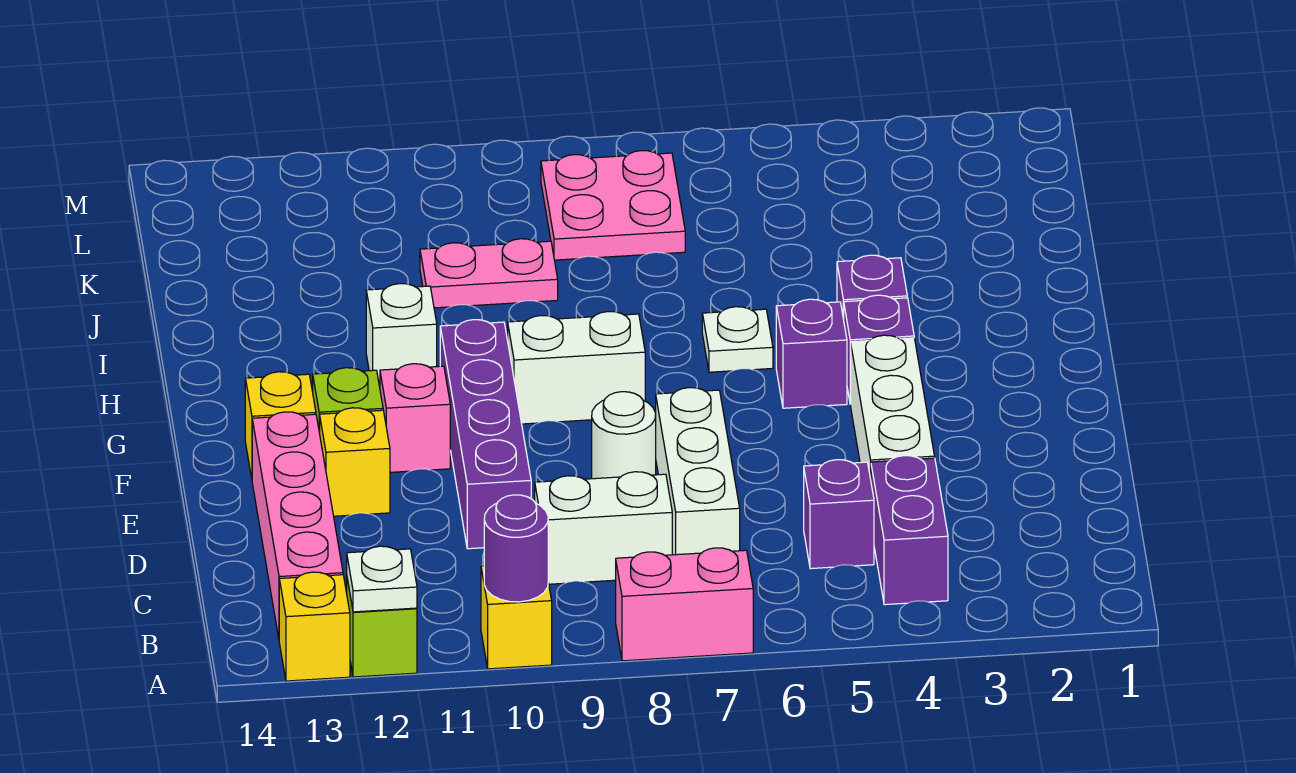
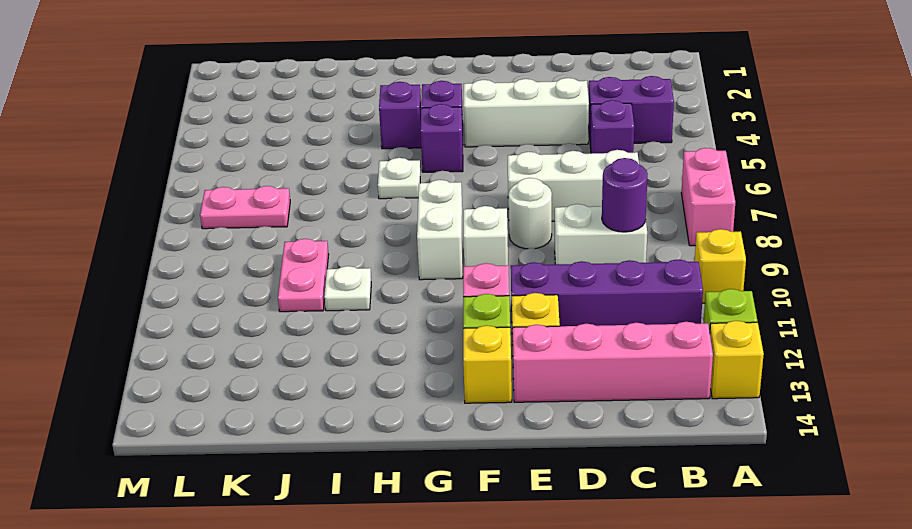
purple 1x1 round brick [484,495,548,602] -> purple 1x1 round brick moved to [602,158,648,232]
white 1x1 plate [347,546,417,612] -> white 1x1 plate moved to [324,266,371,311]
white 1x2 brick [535,472,672,584] -> white 1x2 brick turned to [555,204,647,264]
purple 1x4 brick [440,320,531,549] -> purple 1x4 brick moved to [511,259,703,326]
white 1x1 brick [366,284,437,387] -> white 1x1 brick moved to [463,206,508,266]
pink 2x2 plate [541,151,685,260] -> pink 1x2 plate [200,186,290,229]

